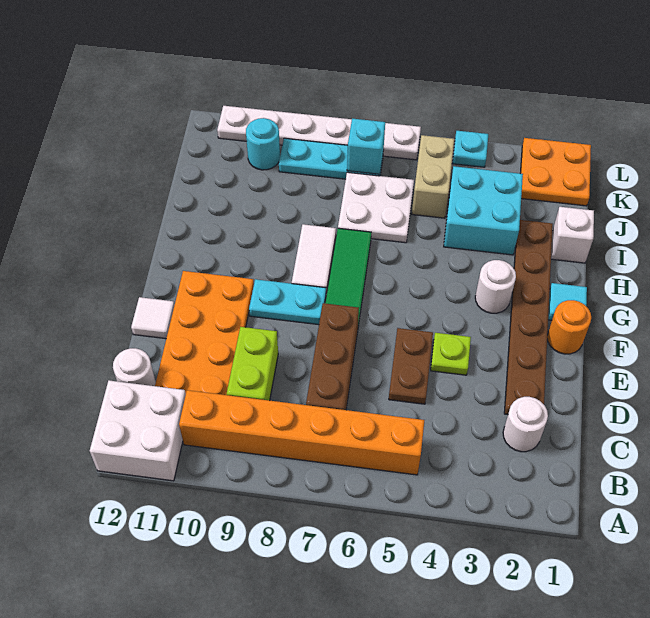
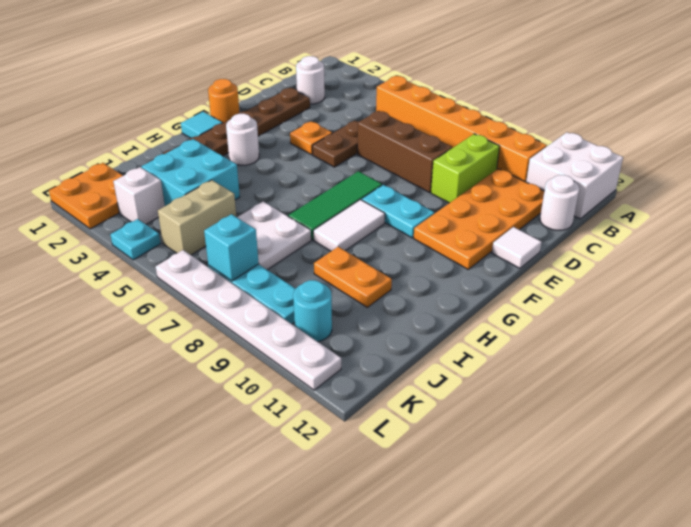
brown 1x3 brick [306,303,359,410] -> brown 1x3 brick turned to [357,111,452,192]
lime 1x1 plate [431,333,471,375] -> orange 1x1 plate [290,121,332,155]
white 1x1 brick [551,207,594,263] -> white 1x1 brick moved to [113,167,165,224]
none -> orange 1x2 plate [314,247,392,307]

